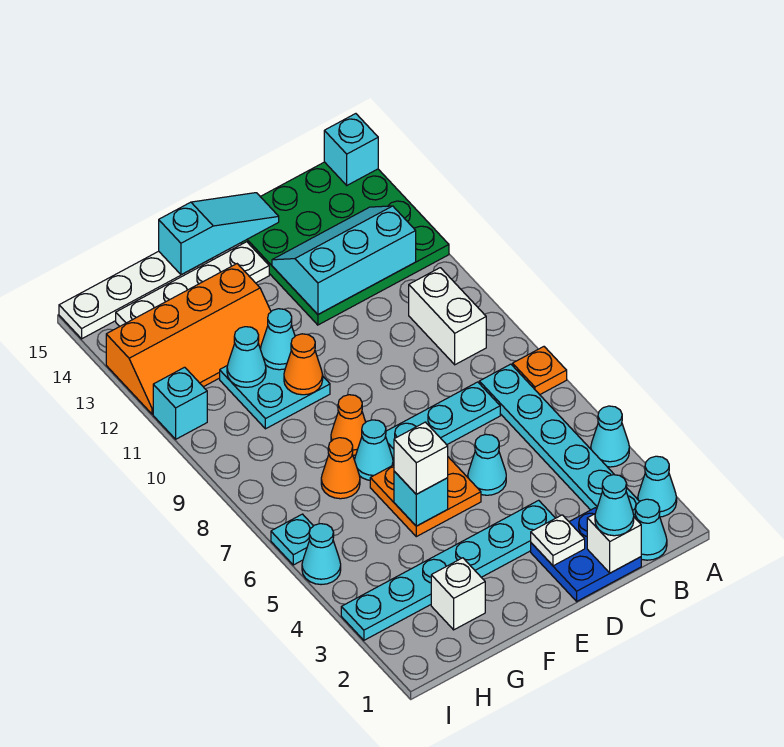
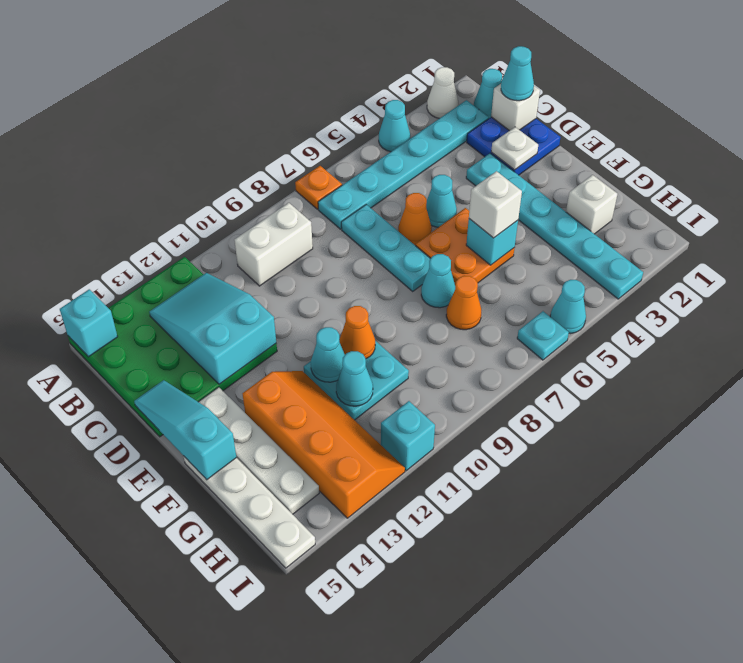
cyan 1x1 cone [638,456,677,517] -> white 1x1 cone [427,67,458,118]
cyan 2x3 slope [272,206,416,314] -> cyan 2x3 slope turned to [149,273,276,384]
orange 1x1 cone [331,395,366,455] -> orange 1x1 cone moved to [398,193,432,246]

